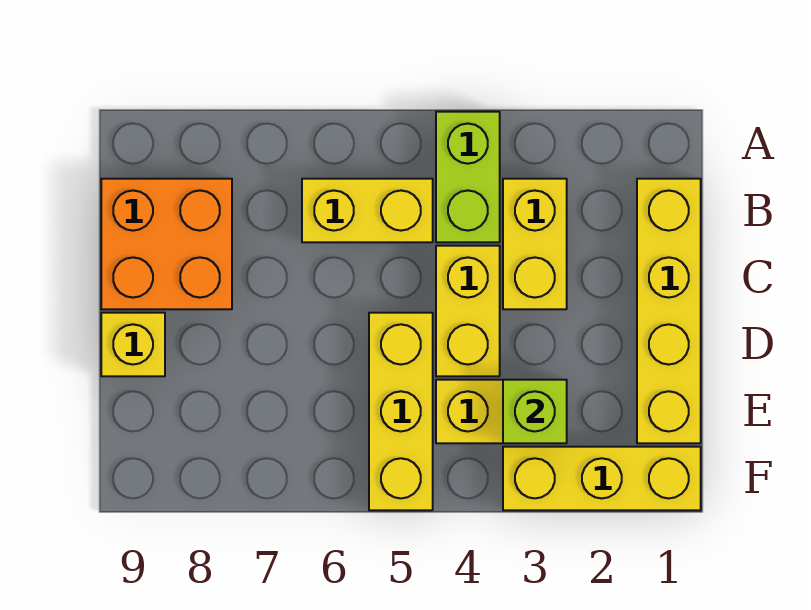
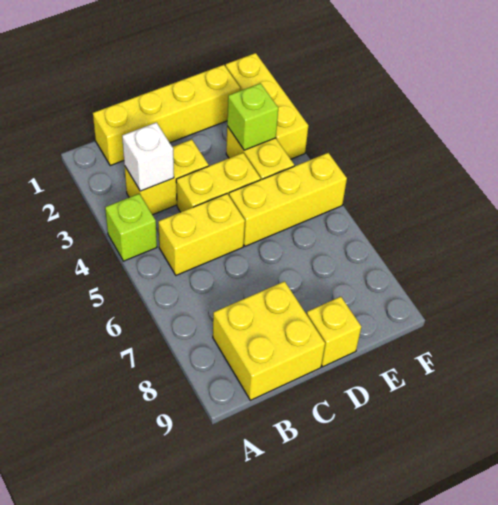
lime 1x2 brick [436,112,500,242] -> lime 1x1 brick [105,194,157,261]
none -> white 1x1 brick [122,122,174,191]
yellow 1x2 brick [302,179,433,242] -> yellow 1x2 brick turned to [158,194,245,275]
orange 2x2 brick [101,179,232,309] -> yellow 2x2 brick [213,281,325,400]

